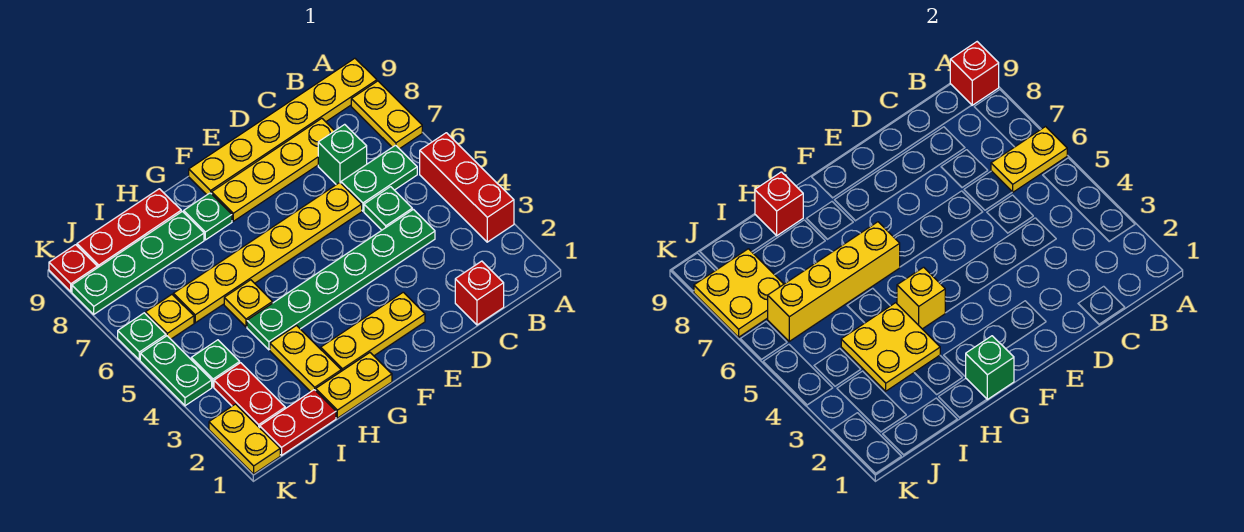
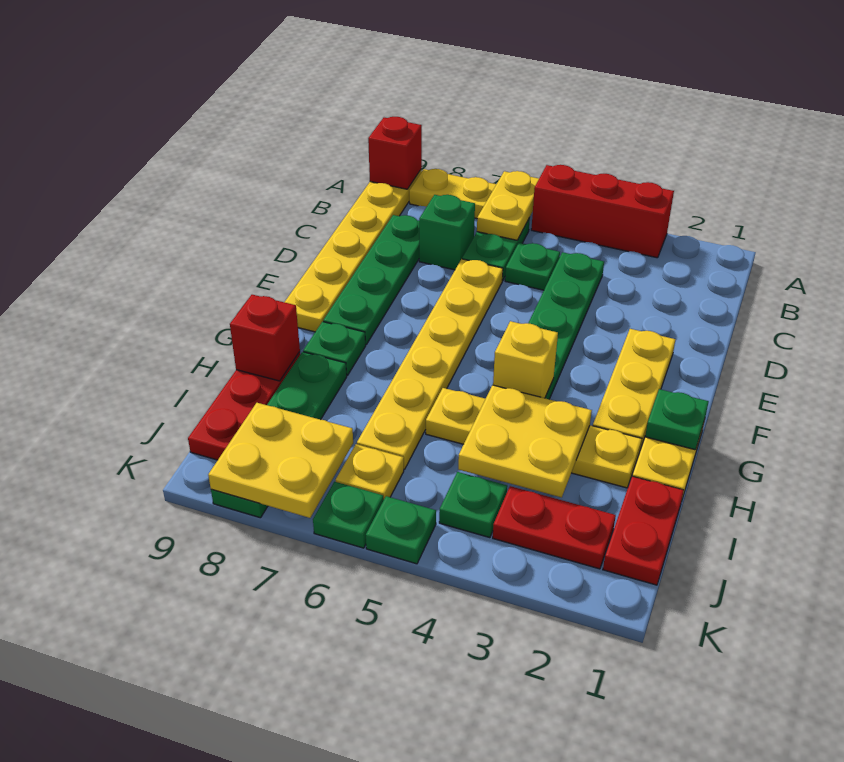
red 1x1 brick [455,261,504,325] -> none
yellow 1x4 plate [212,118,334,221] -> green 1x4 plate [323,215,419,345]
green 1x1 brick [965,336,1014,399] -> green 1x1 plate [645,389,709,450]
yellow 1x4 brick [768,222,900,341] -> none
yellow 1x2 plate [209,404,280,474] -> none
green 1x2 plate [140,336,212,406] -> green 1x1 plate [366,496,436,564]
red 1x1 plate [49,245,97,292] -> none

